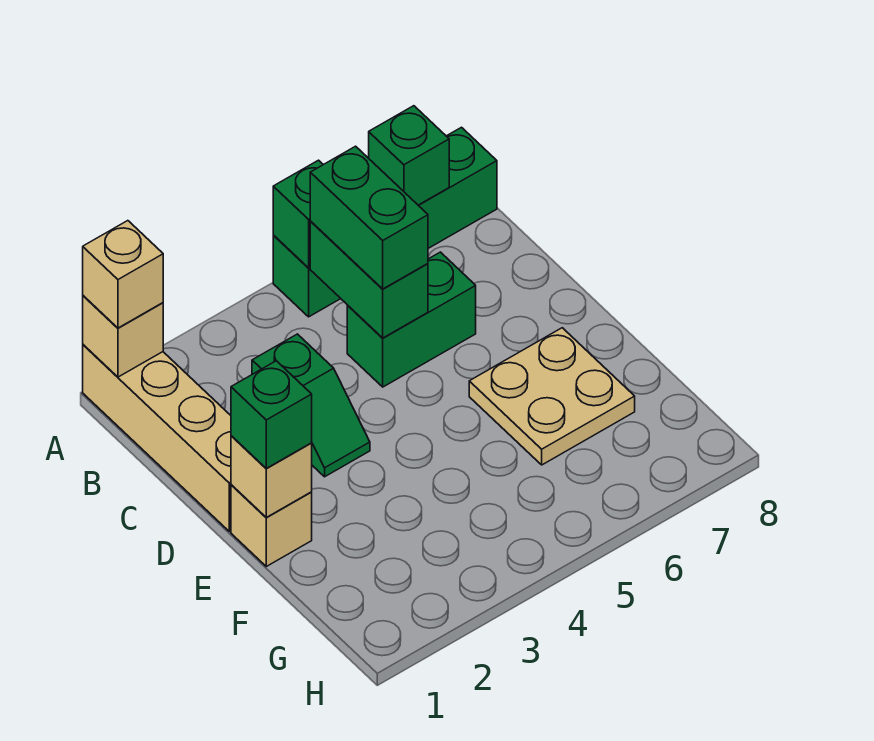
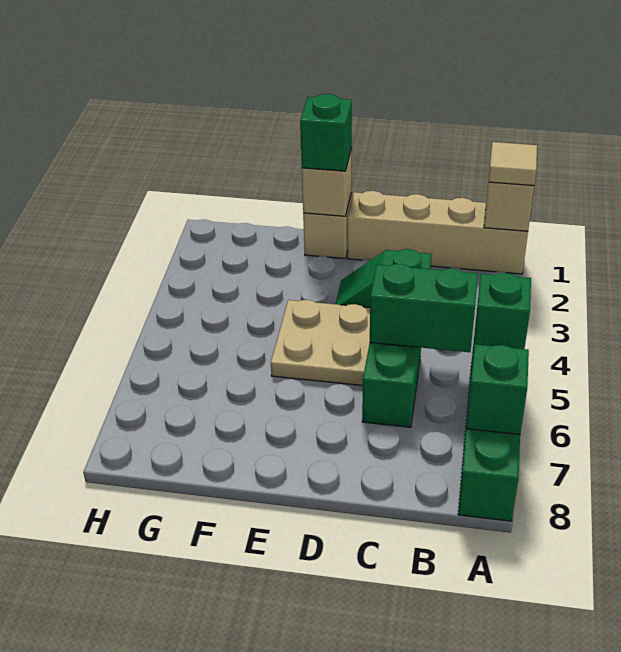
tan 1x1 brick [83,221,163,328] -> tan 1x1 tile [489,142,537,186]
green 1x2 brick [310,146,428,289] -> none
tan 2x2 plate [469,328,635,465] -> tan 2x2 plate moved to [271,300,370,386]

